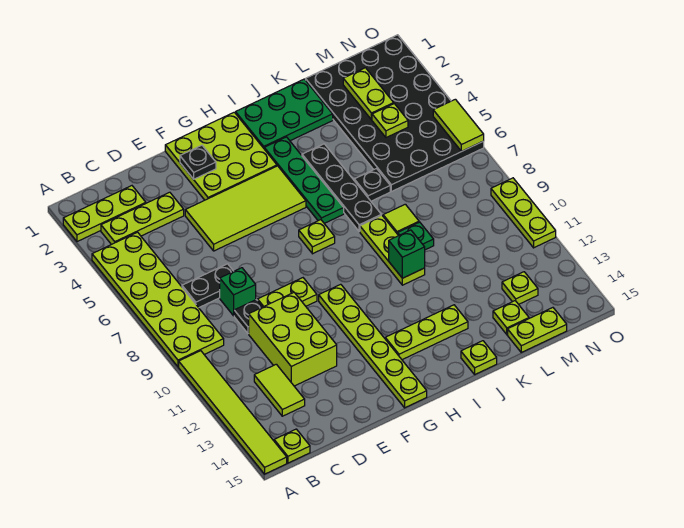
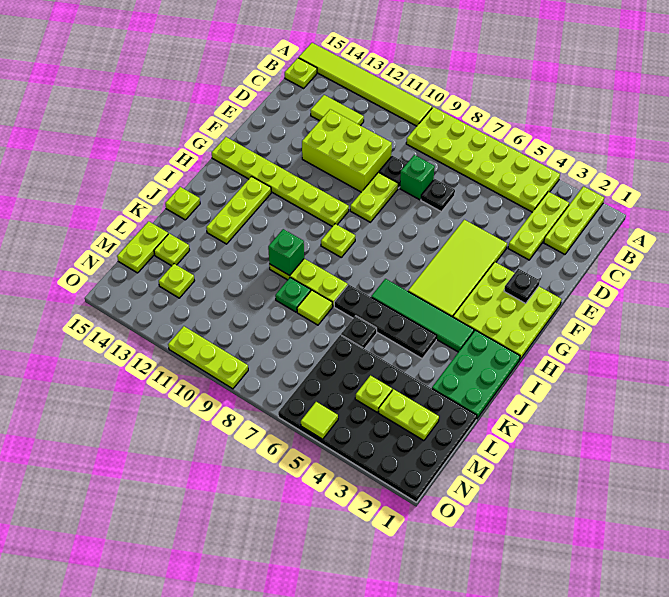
black 1x2 plate [182,264,234,308] -> black 1x1 plate [421,179,455,211]
lime 1x1 plate [299,220,335,254] -> lime 1x1 plate moved to [321,224,355,257]
green 1x4 plate [264,137,344,223] -> green 1x4 tile [371,279,474,352]
lime 1x2 tile [433,99,484,151] -> lime 1x1 tile [301,402,338,439]

